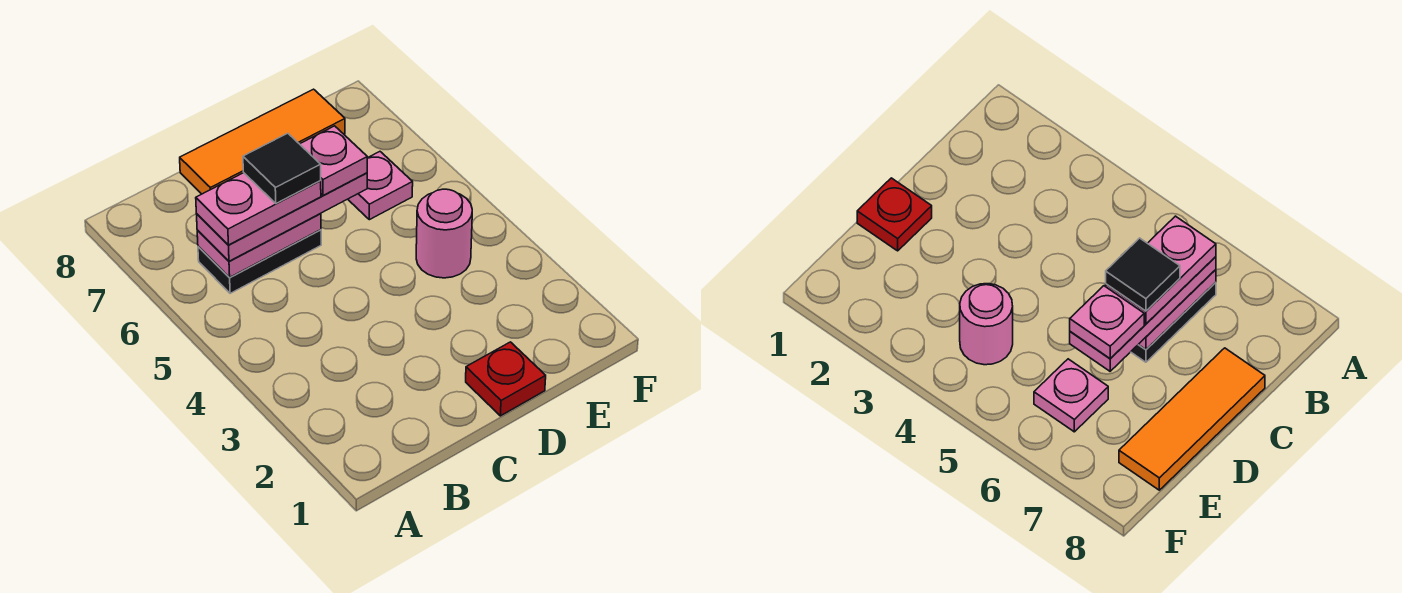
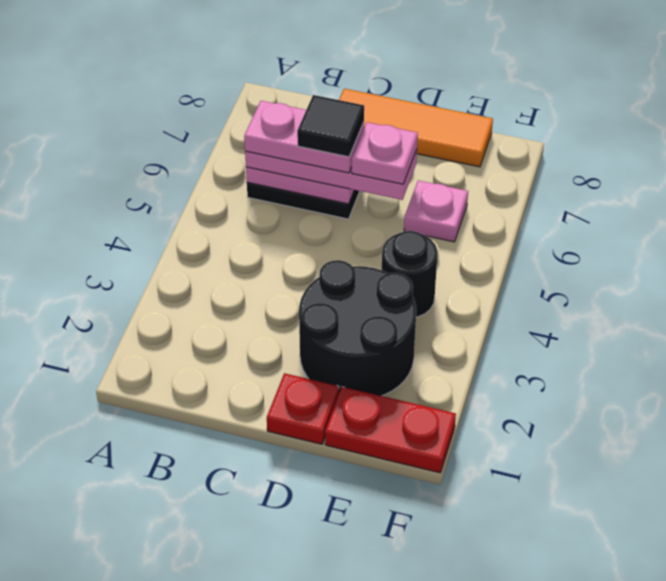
none -> black 2x2 round brick [299,260,416,396]
none -> red 1x2 plate [325,387,456,473]
pink 1x1 round brick [416,189,472,278] -> black 1x1 round brick [382,231,438,317]

